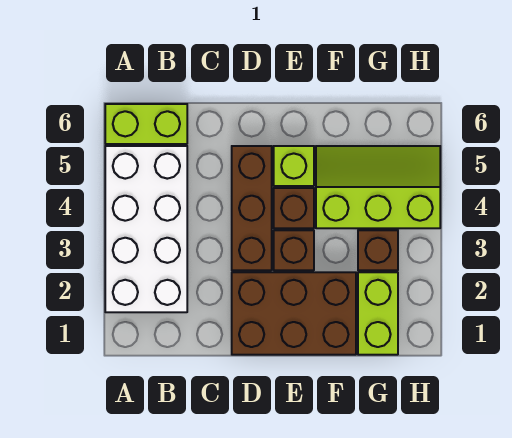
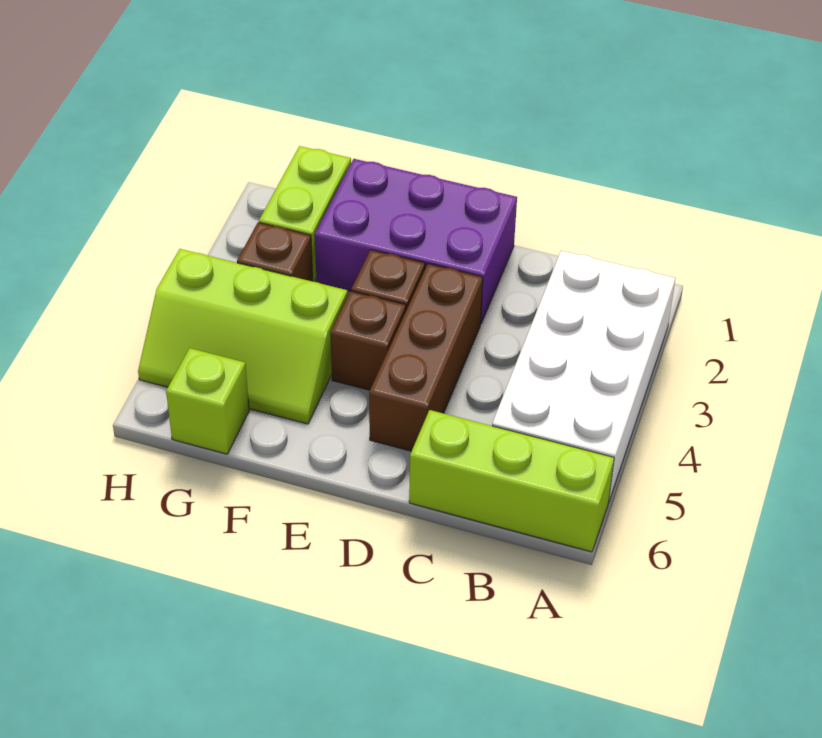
lime 1x2 brick [105,104,187,144] -> lime 1x3 brick [409,410,614,552]
brown 2x3 brick [232,272,356,355] -> purple 2x3 brick [315,159,517,323]
lime 1x1 brick [274,146,314,186] -> lime 1x1 brick moved to [166,348,249,454]

